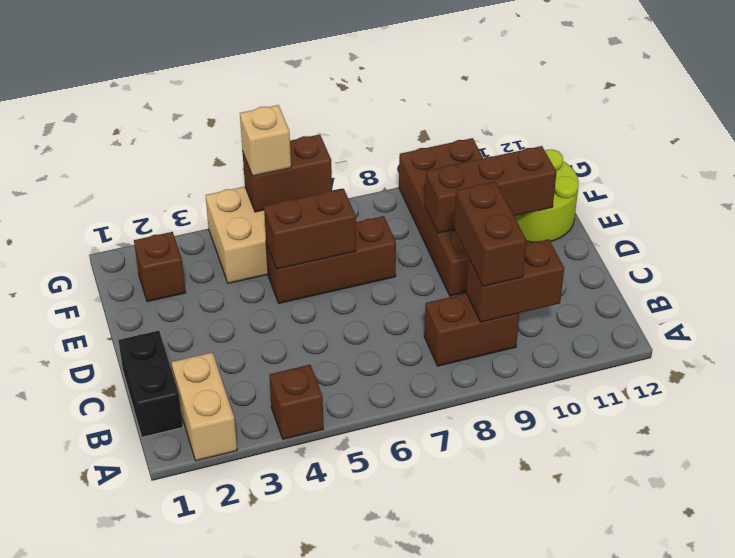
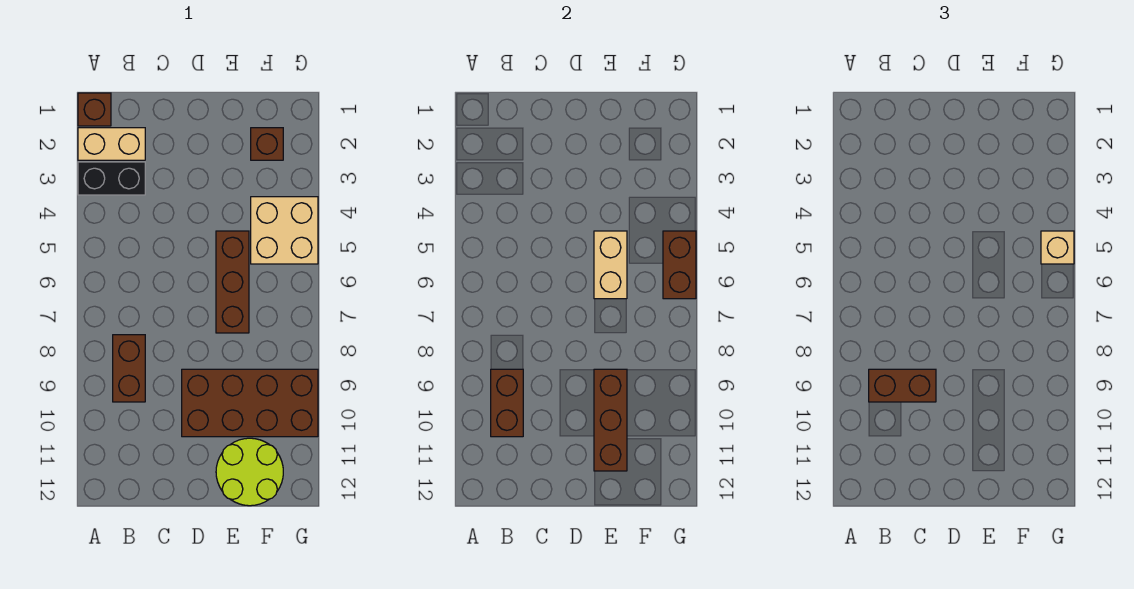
brown 1x1 brick [269,365,323,439] -> brown 1x1 brick moved to [78,93,111,126]
black 1x2 brick [118,331,183,437] -> black 1x2 brick moved to [78,162,145,195]
brown 1x2 brick [264,189,356,269] -> tan 1x2 brick [594,231,627,299]

